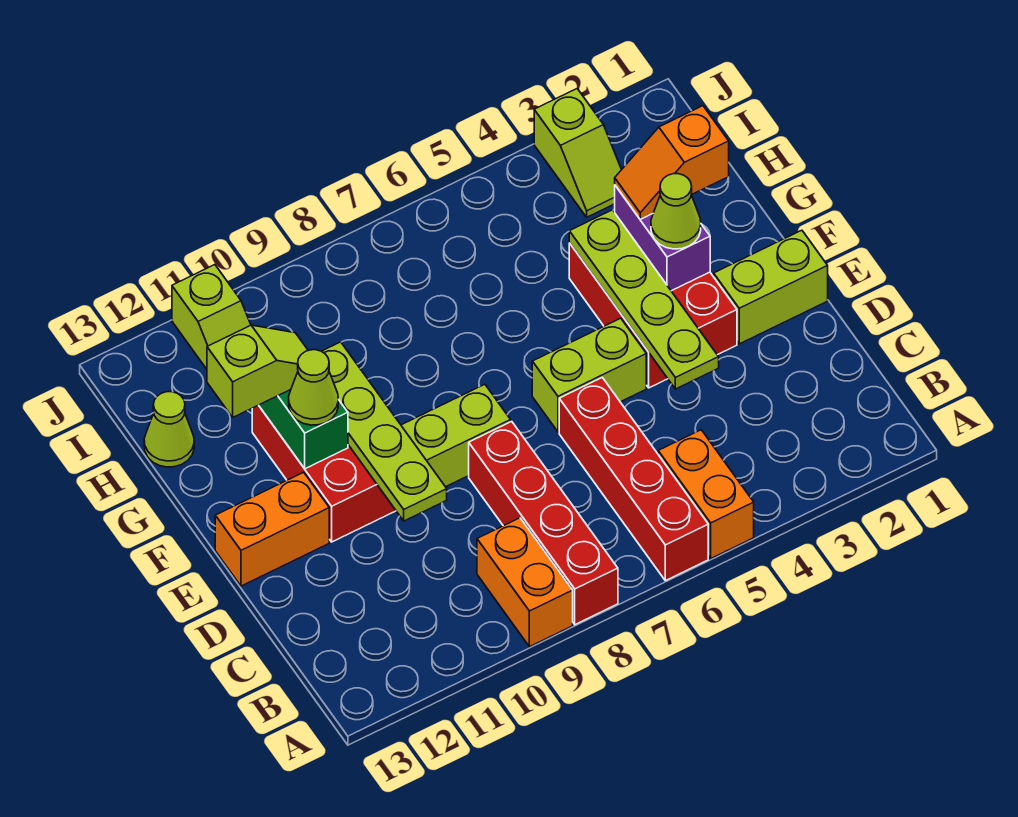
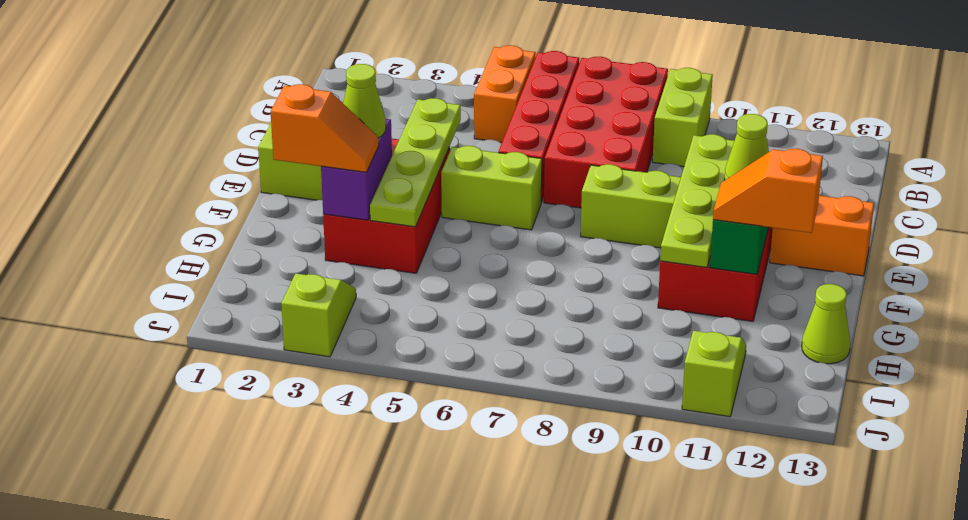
red 1x4 brick [469,421,618,625] -> red 2x4 brick [544,57,668,208]
orange 1x2 brick [477,518,573,647] -> lime 1x2 brick [653,68,713,167]
lime 1x2 slope [207,325,308,417] -> orange 1x2 slope [713,149,823,233]

